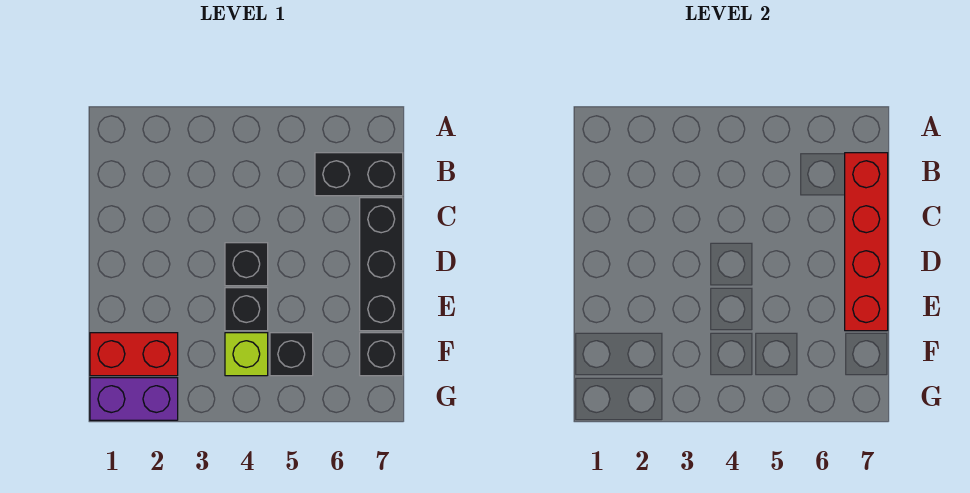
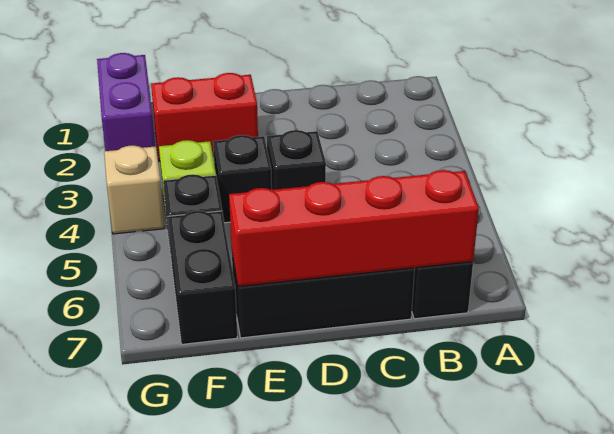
red 1x2 brick [90,333,178,376] -> red 1x2 brick turned to [151,73,258,162]
black 1x1 brick [360,333,403,376] -> black 1x2 brick [168,211,237,344]
none -> tan 1x1 brick [104,145,164,234]

